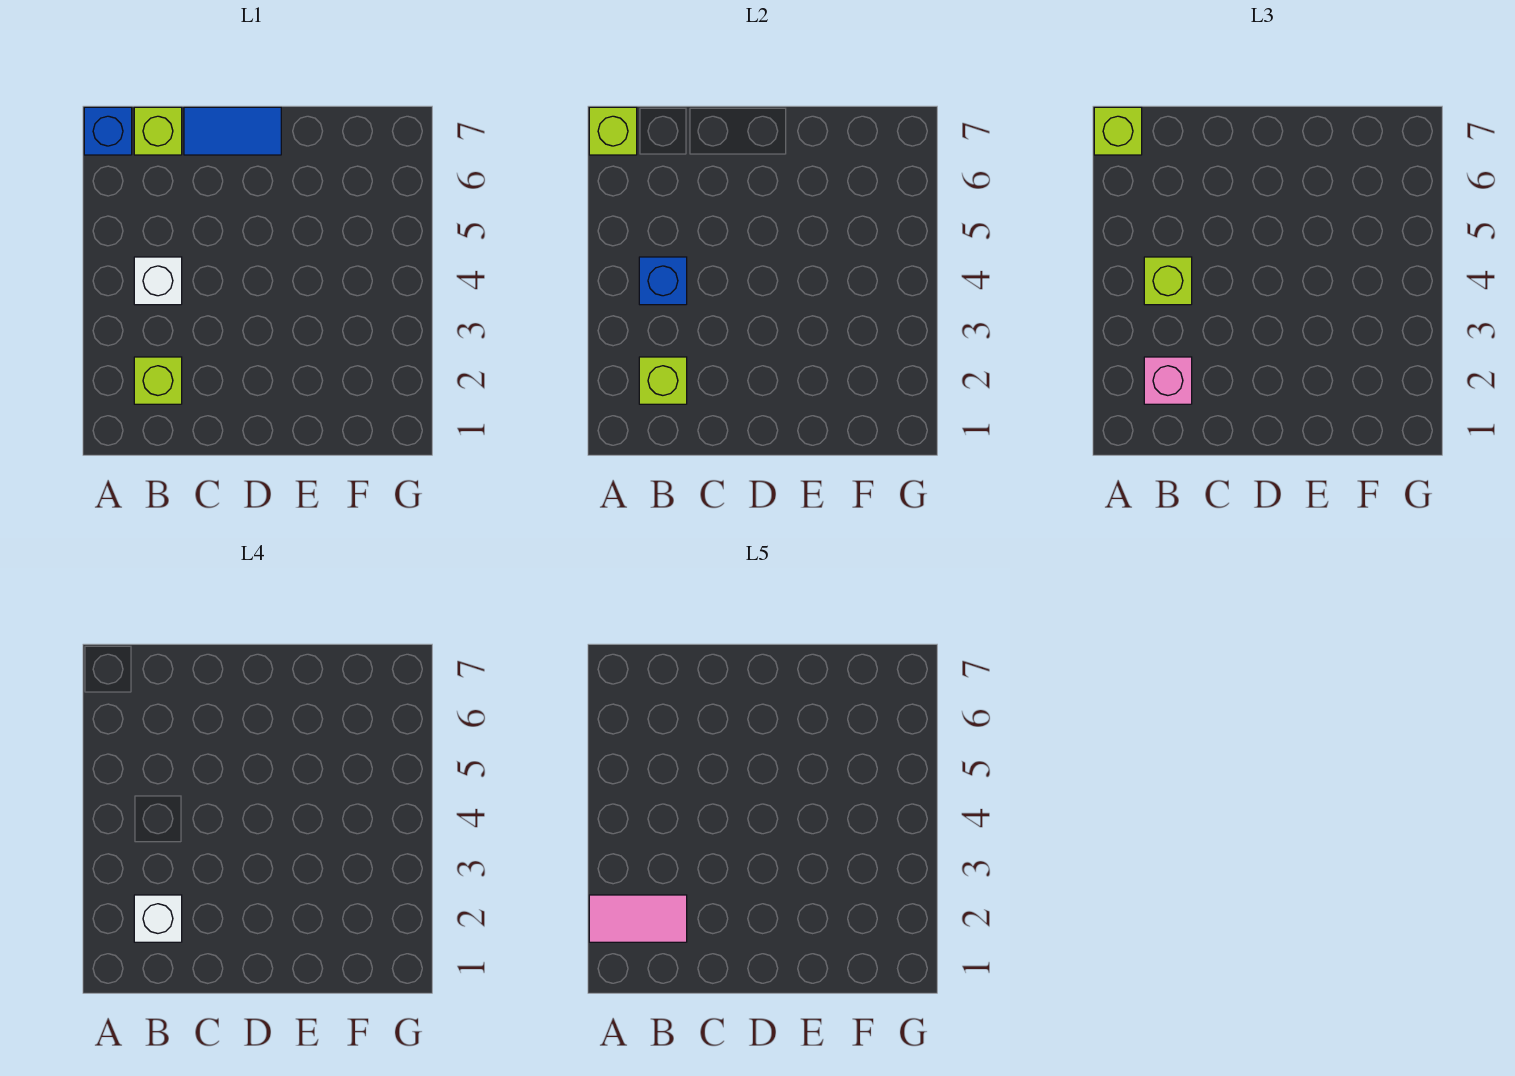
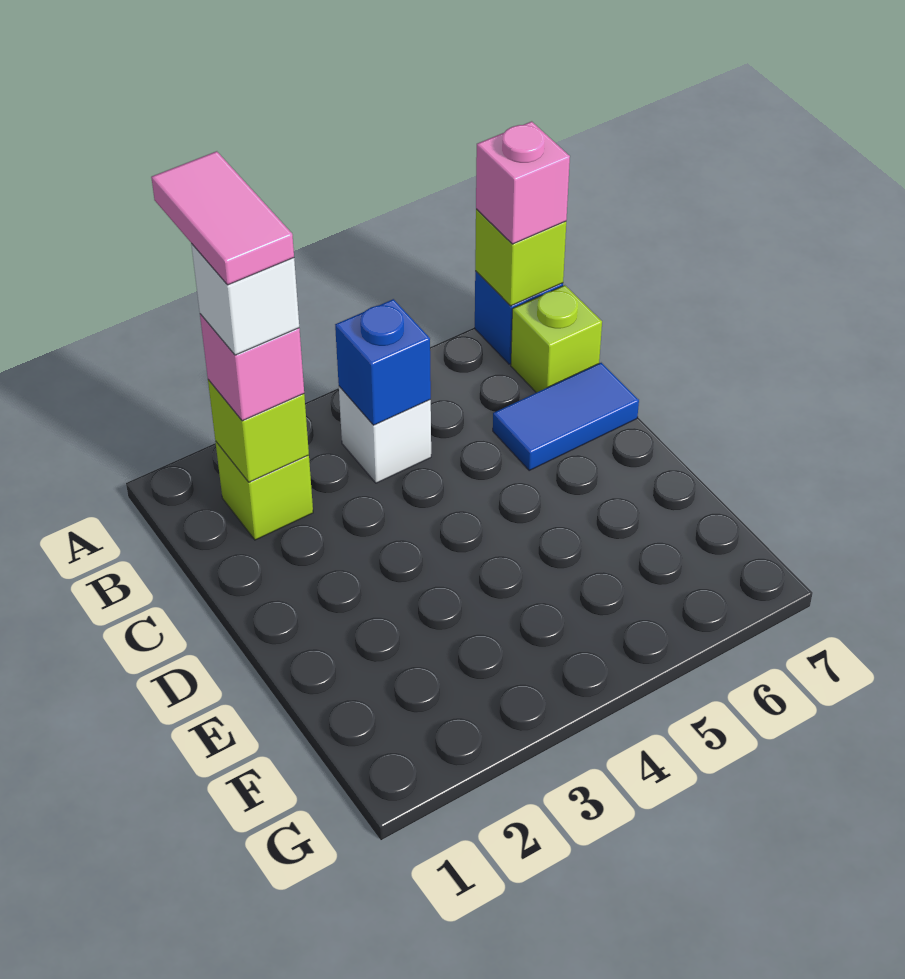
lime 1x1 brick [1094,107,1142,155] -> pink 1x1 brick [476,121,570,244]
lime 1x1 brick [1144,257,1192,305] -> none
blue 1x2 tile [184,107,281,155] -> blue 1x2 tile turned to [493,363,639,470]

